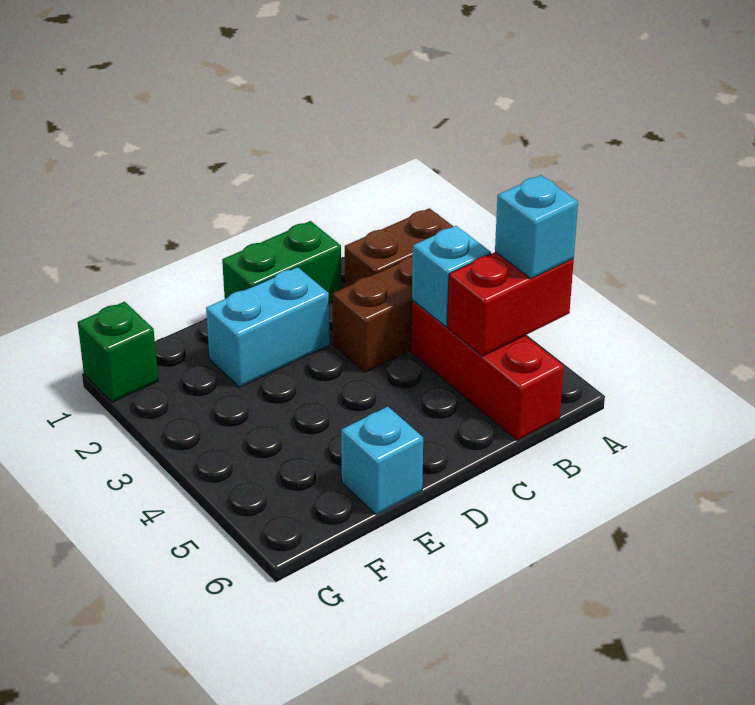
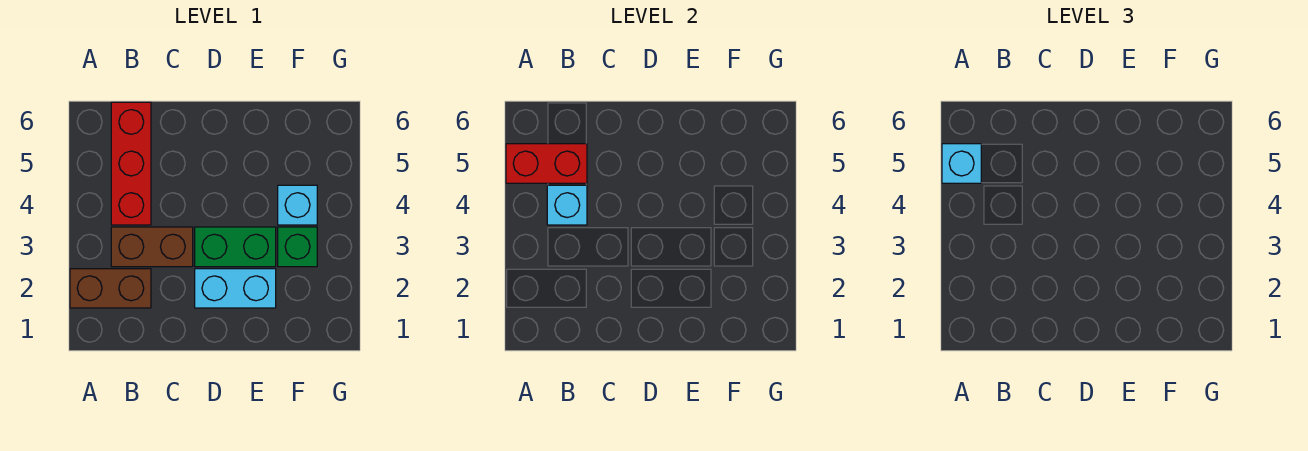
green 1x2 brick [222,221,342,303] -> green 1x2 brick moved to [195,227,276,267]
cyan 1x1 brick [341,407,423,515] -> cyan 1x1 brick moved to [278,185,317,225]
green 1x1 brick [78,302,158,402] -> green 1x1 brick moved to [278,227,317,267]

